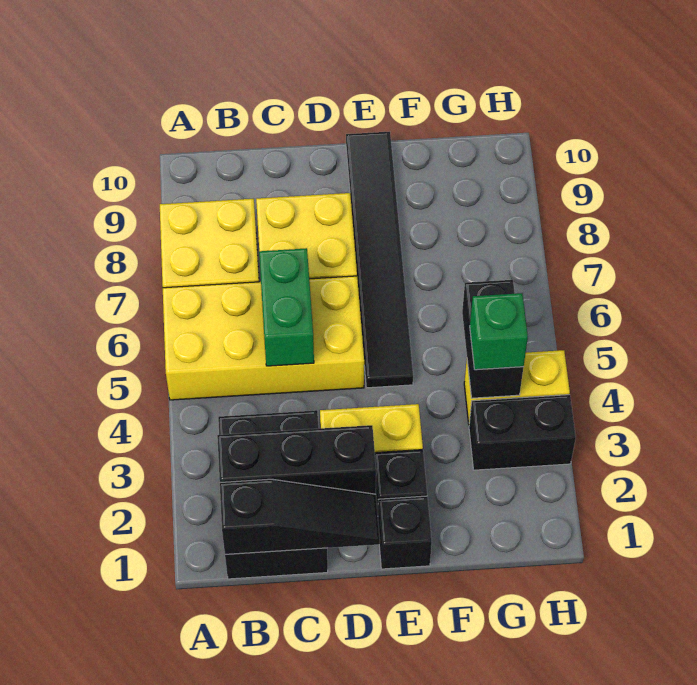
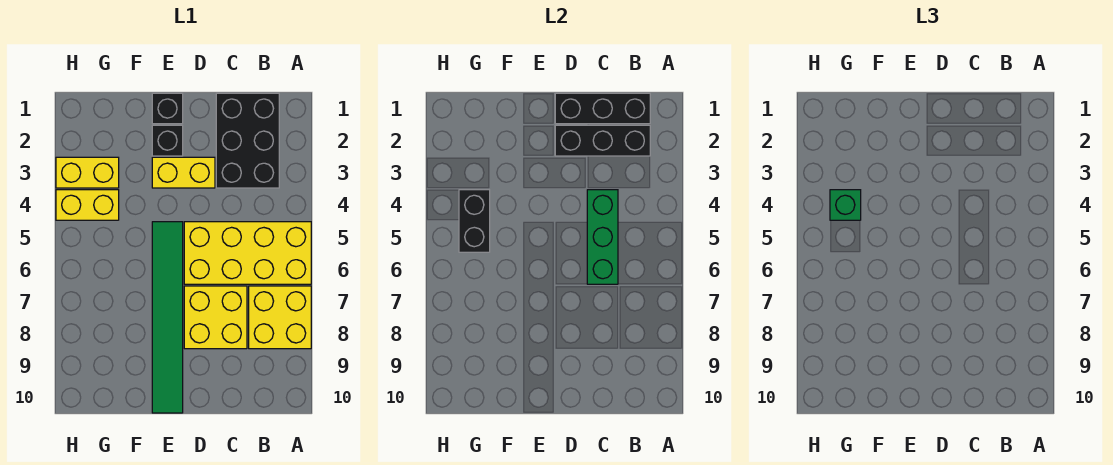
black 1x3 slope [220,479,380,554] -> black 1x3 brick [555,93,650,124]
green 1x2 brick [259,248,314,366] -> green 1x3 brick [587,190,618,284]
black 1x6 tile [346,132,413,388] -> green 1x6 tile [152,222,183,413]
black 1x2 brick [469,395,576,470] -> yellow 1x2 brick [56,157,119,188]

